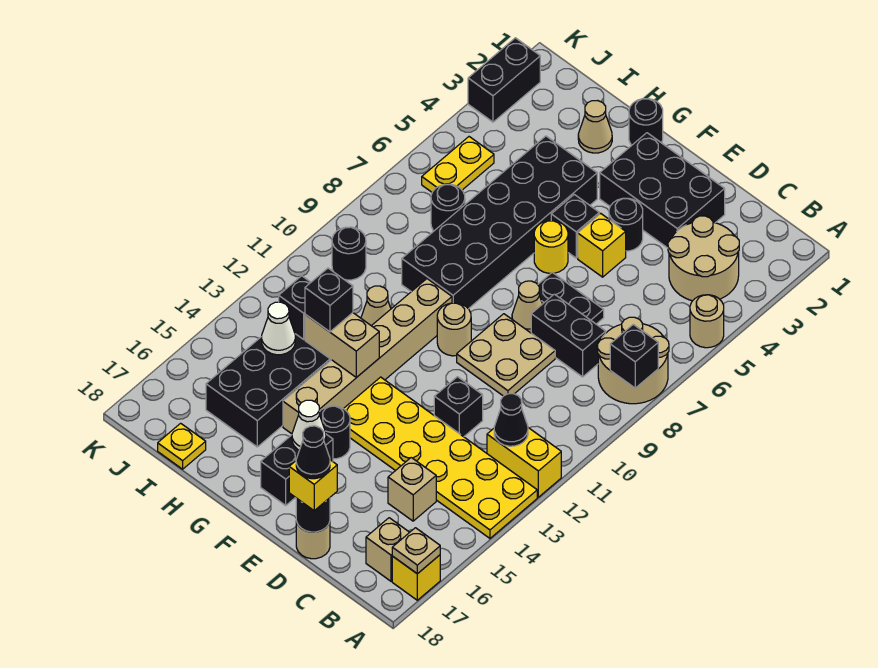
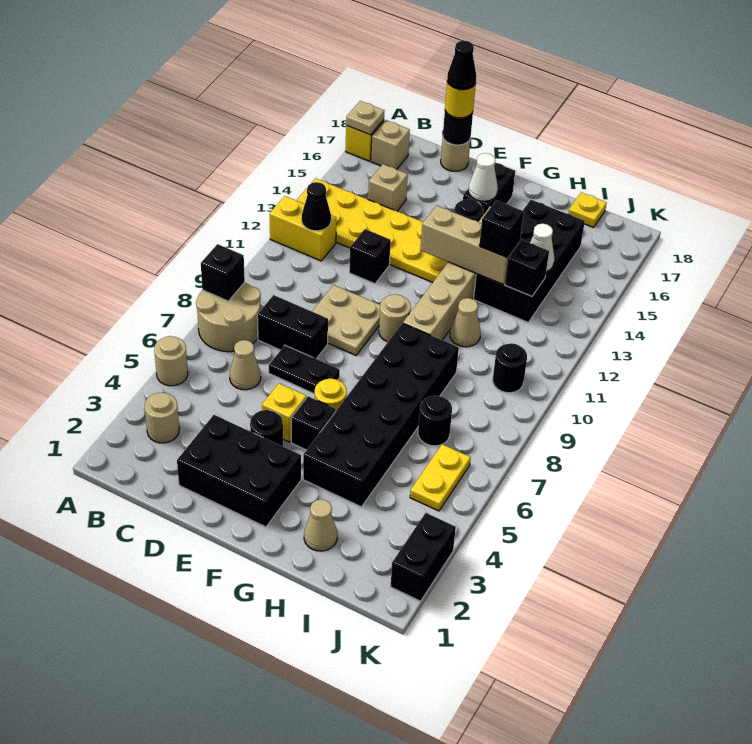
tan 2x2 round brick [668,216,739,301] -> tan 1x1 round brick [145,393,179,443]
yellow 1x1 brick [289,460,337,511] -> yellow 1x1 round brick [445,82,476,118]
tan 1x1 cone [512,281,542,333] -> tan 1x1 cone moved to [230,340,261,390]
black 1x1 round brick [629,99,663,145] -> none
tan 1x2 brick [305,313,379,378] -> tan 1x3 brick [420,206,520,284]

